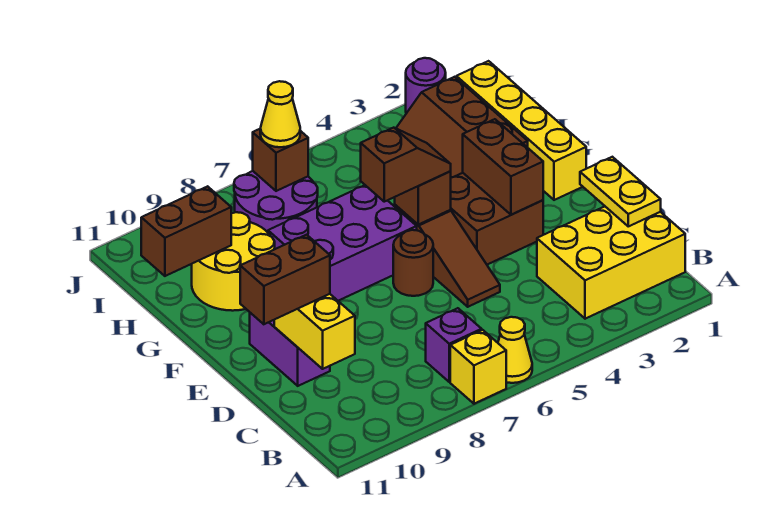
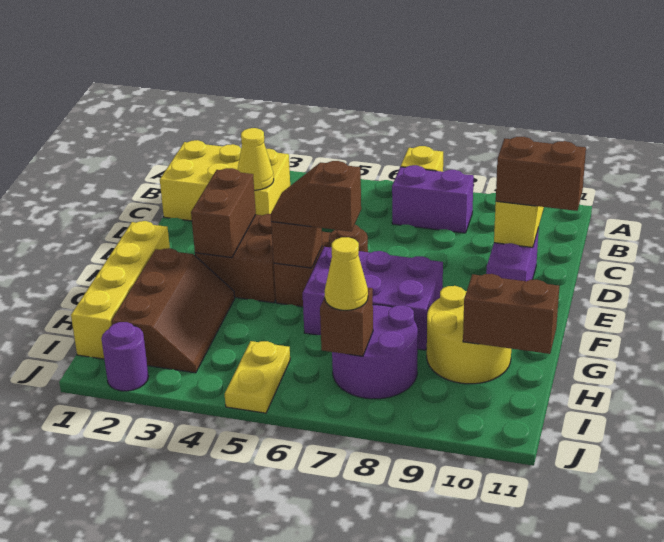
yellow 1x1 cone [498,317,532,383] -> yellow 1x1 cone moved to [238,128,274,190]
purple 1x1 brick [426,308,482,382] -> purple 1x2 brick [392,165,474,233]
yellow 1x2 plate [580,157,661,226] -> yellow 1x2 plate moved to [225,341,290,413]

